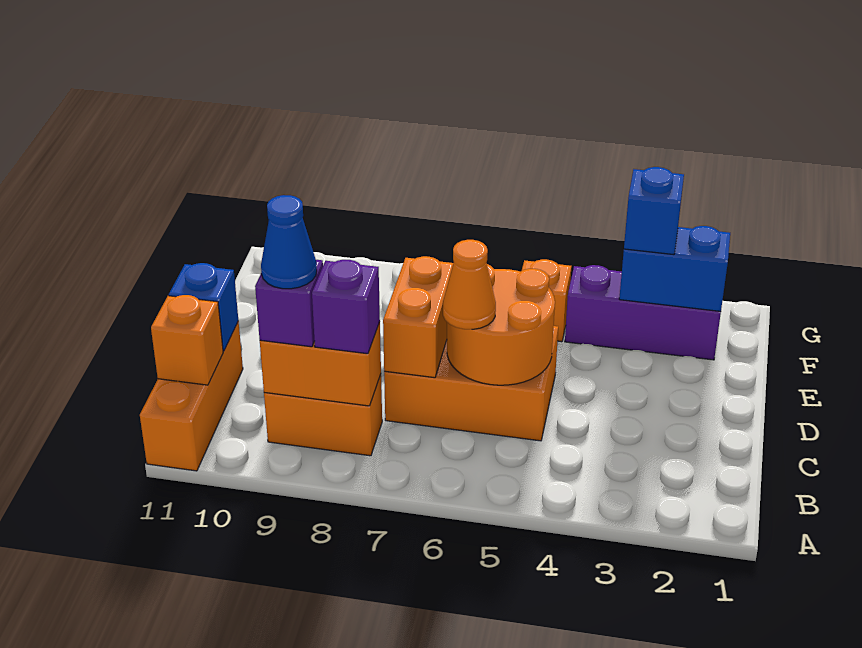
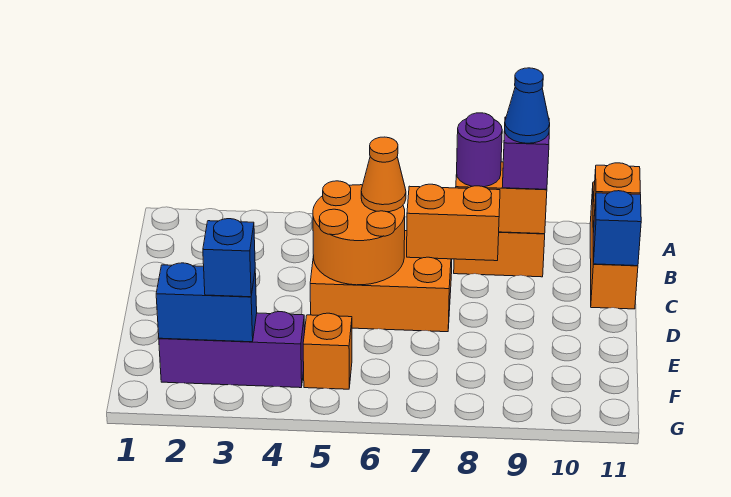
purple 1x1 brick [312,260,380,354] -> purple 1x1 round brick [457,113,502,187]
orange 1x2 brick [383,256,453,378] -> orange 1x2 brick turned to [407,184,500,261]

